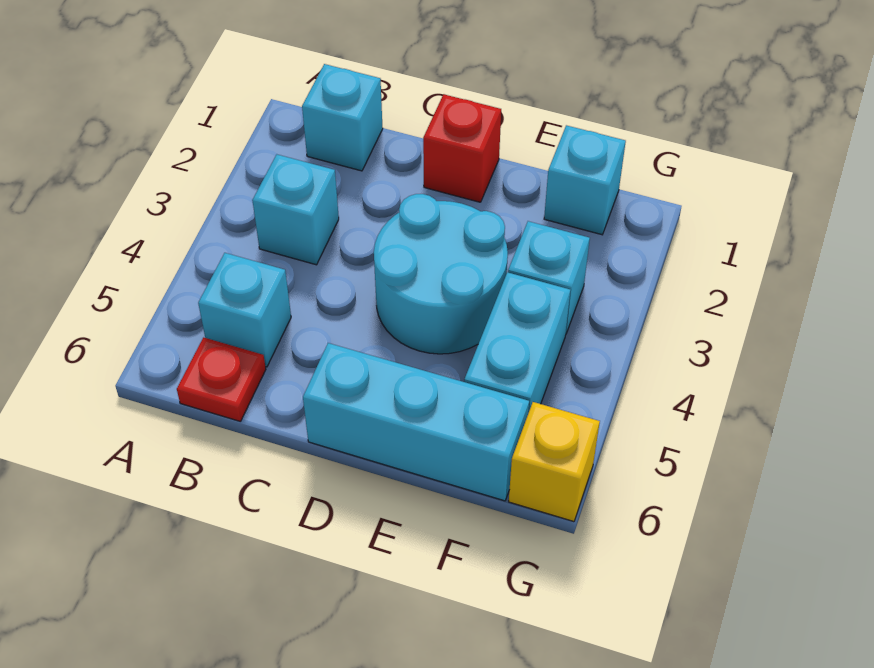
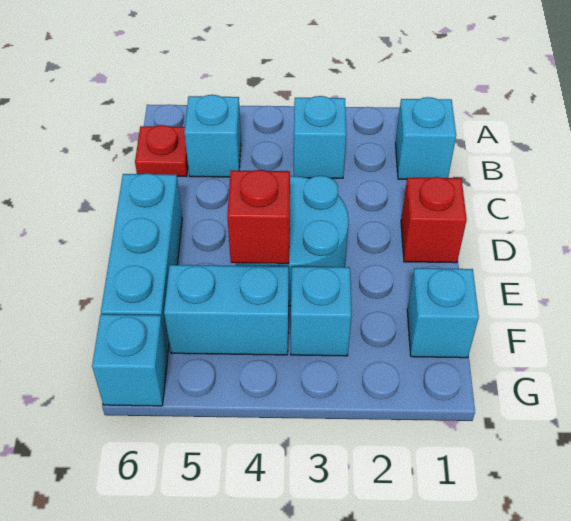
none -> red 1x1 brick [227,170,290,264]
yellow 1x1 brick [509,402,600,522] -> cyan 1x1 brick [92,314,168,406]

